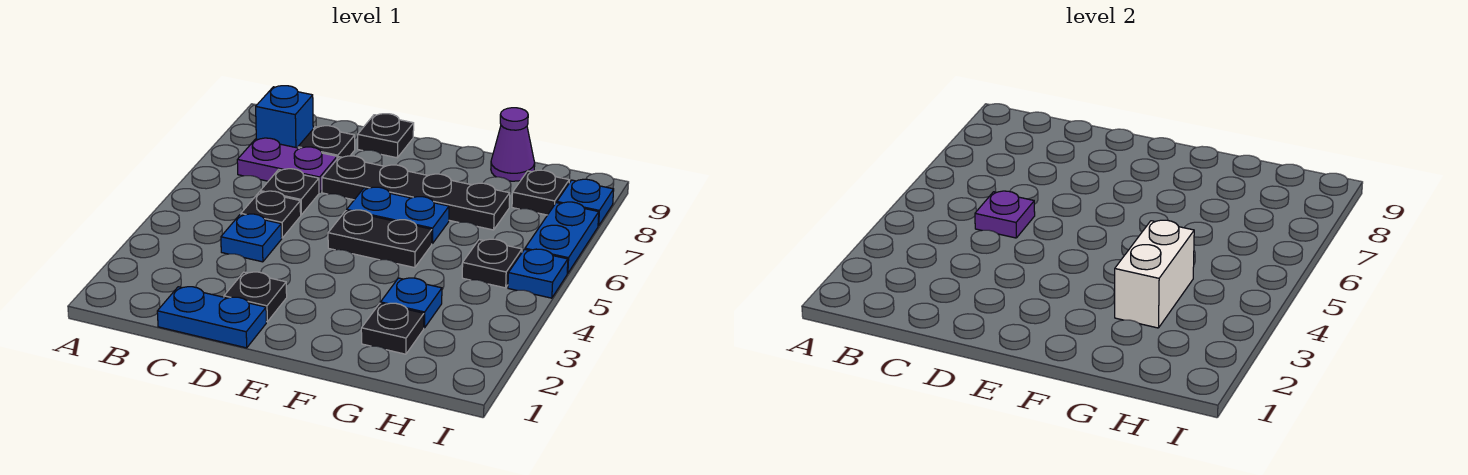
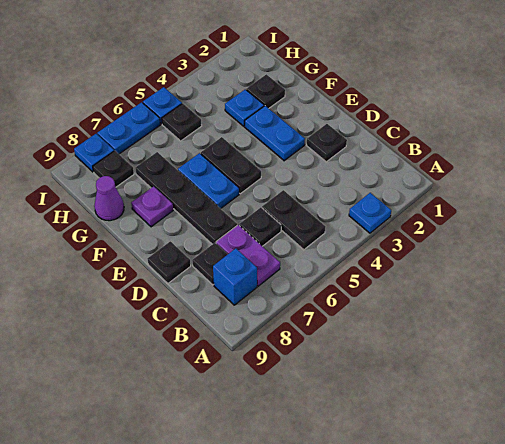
blue 1x2 plate [157,287,266,348] -> blue 1x2 plate moved to [245,106,305,161]
blue 1x1 plate [221,214,282,262] -> blue 1x1 plate moved to [349,193,391,233]
black 1x1 plate [241,191,301,238] -> black 1x2 plate [262,190,325,250]
purple 1x1 plate [975,191,1035,238] -> purple 1x1 plate moved to [131,186,173,227]
white 1x2 brick [1115,220,1194,328] -> none

